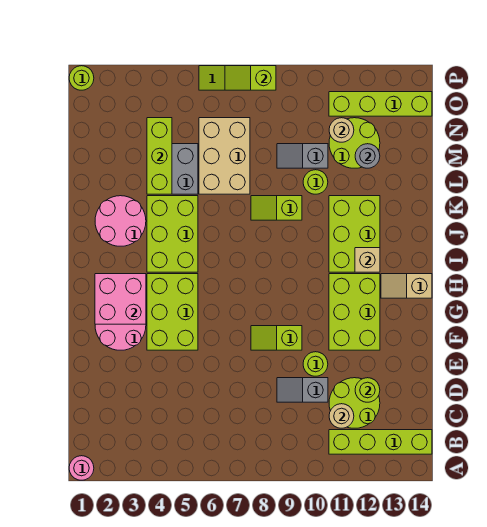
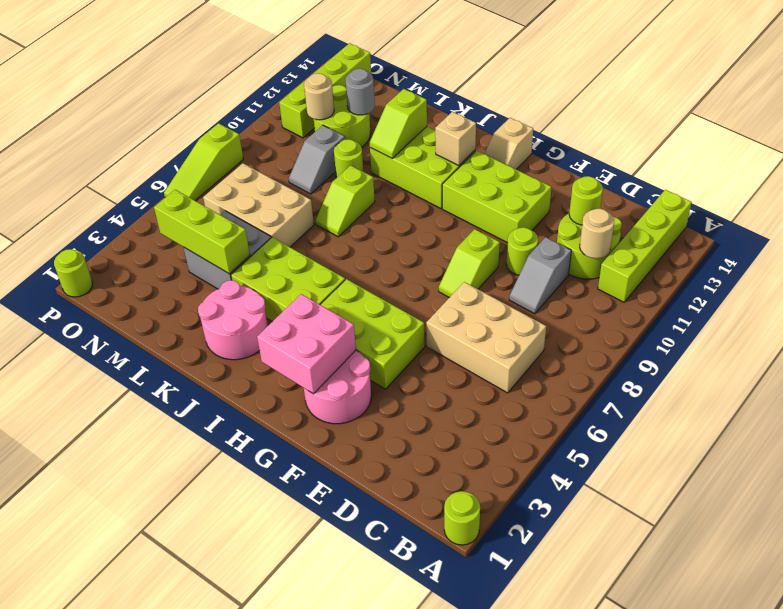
pink 1x1 round brick [69,456,94,480] -> lime 1x1 round brick [444,491,480,545]
none -> tan 2x3 brick [426,282,546,393]
lime 1x2 slope [225,66,276,90] -> lime 1x2 slope moved to [370,89,427,158]

